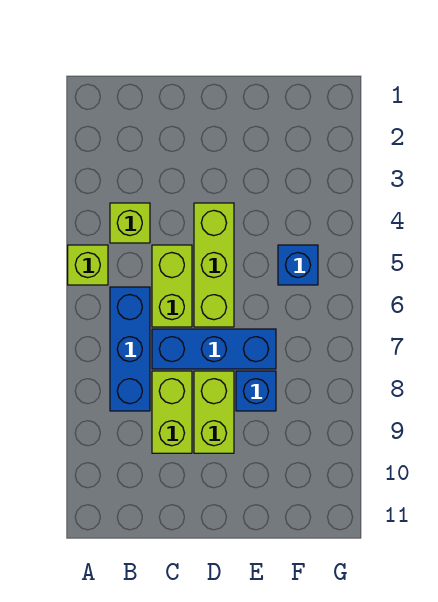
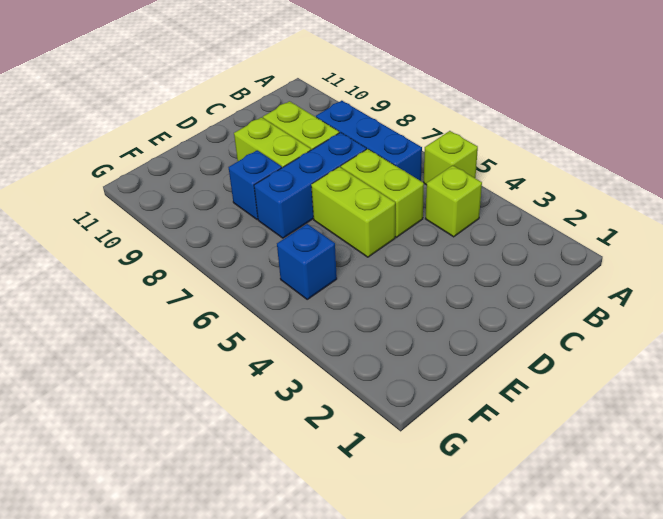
lime 1x3 brick [194,203,234,327] -> lime 1x2 brick [311,167,395,257]

